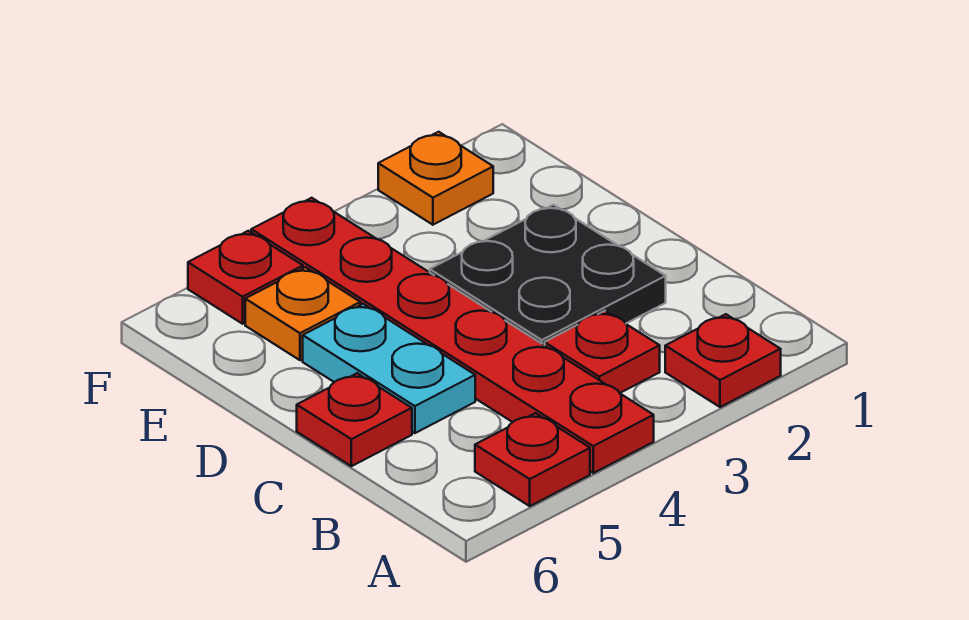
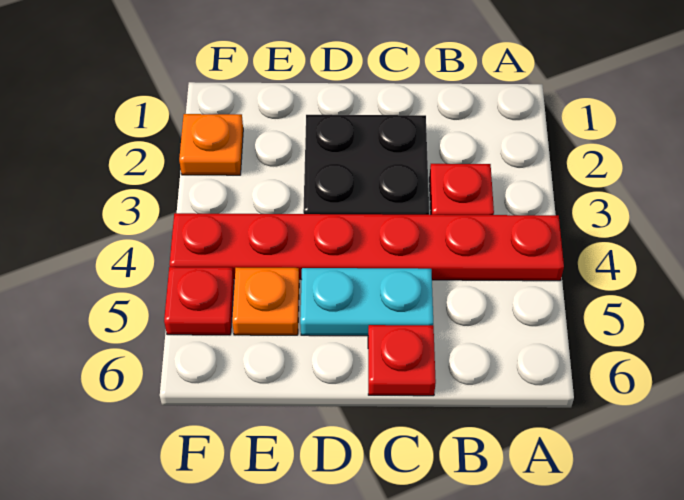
red 1x1 plate [665,314,781,407] -> none
red 1x1 plate [475,413,590,506] -> none

